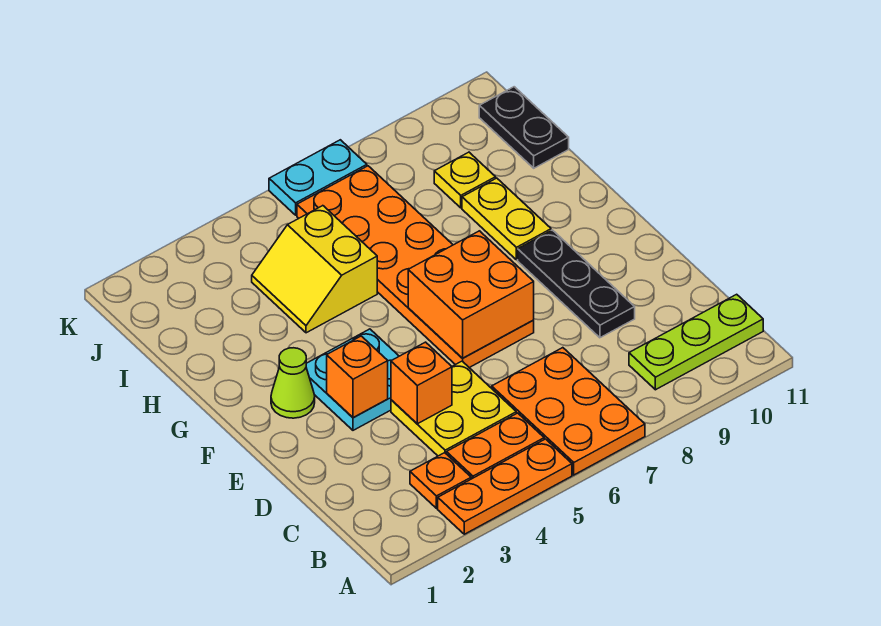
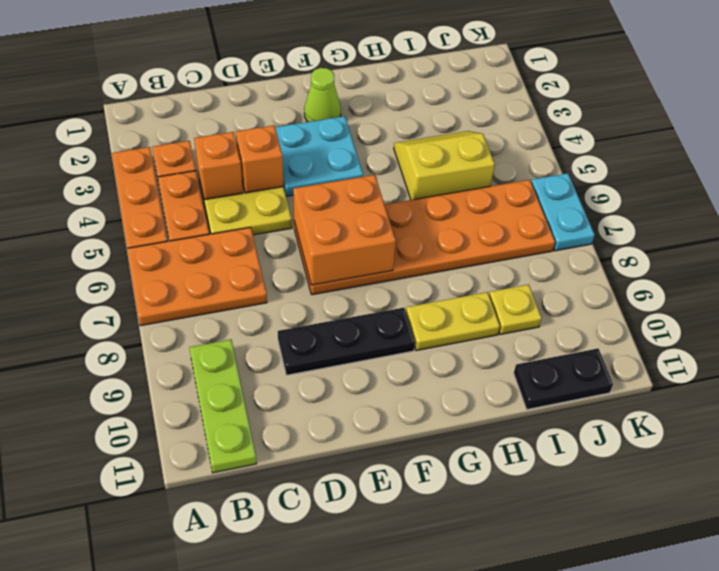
orange 1x1 brick [327,336,388,418] -> orange 1x1 brick moved to [194,132,243,200]

